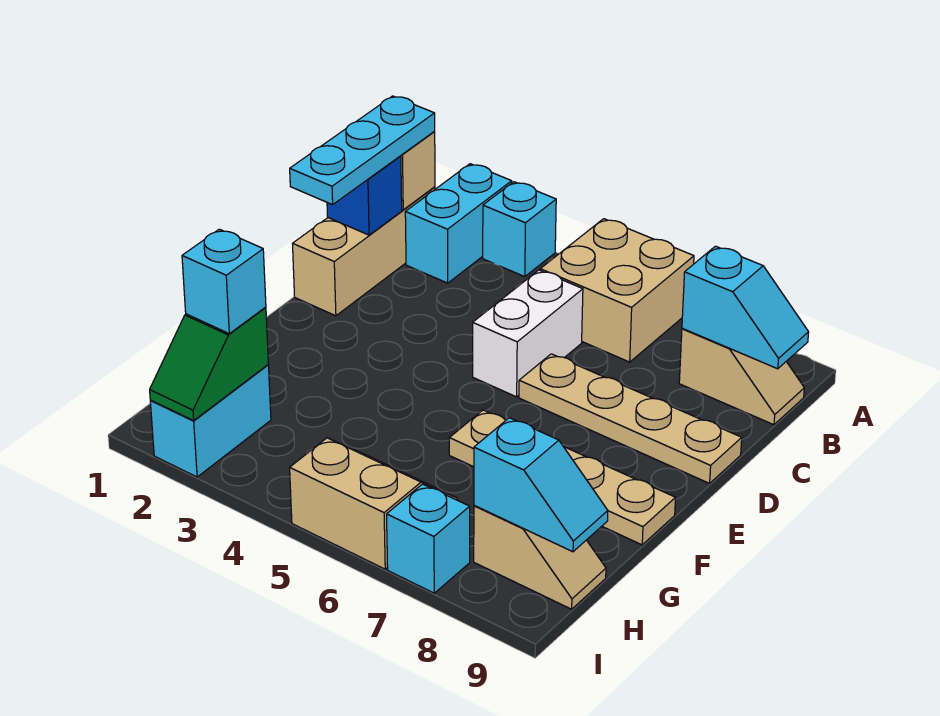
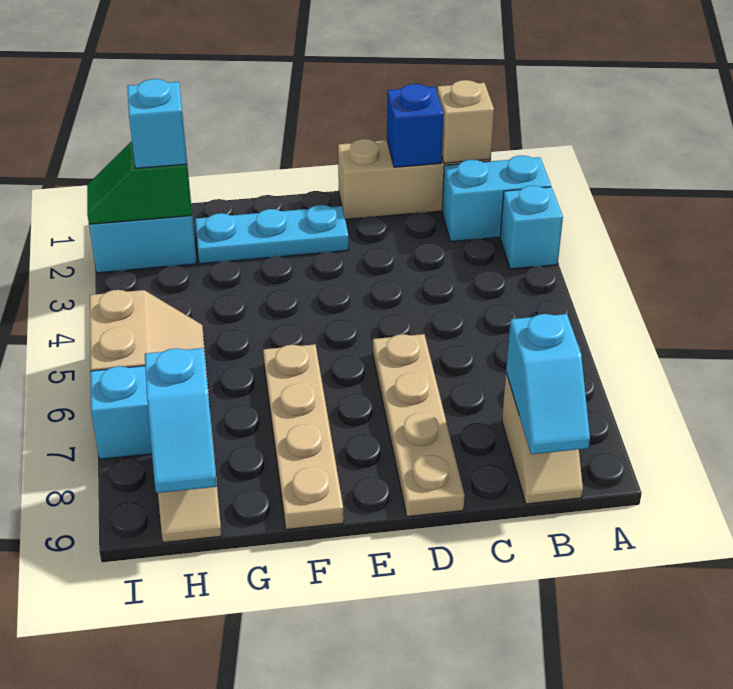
tan 2x2 brick [540,219,694,362] -> none
cyan 1x3 plate [290,96,435,205] -> cyan 1x3 plate moved to [195,205,349,264]
white 1x2 brick [473,270,583,397] -> none

